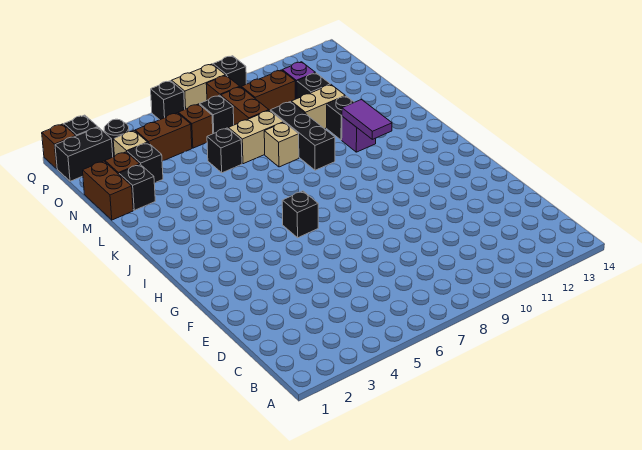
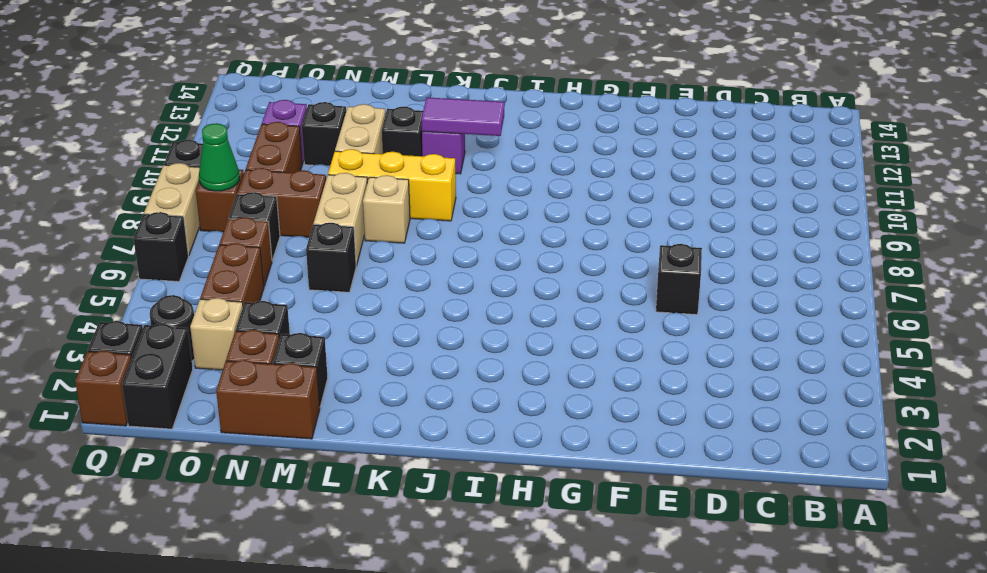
black 1x1 brick [282,191,318,238] -> black 1x1 brick moved to [656,244,702,315]
black 1x3 brick [271,102,335,170] -> yellow 1x3 brick [328,149,456,221]
none -> green 1x1 cone [199,123,240,191]

